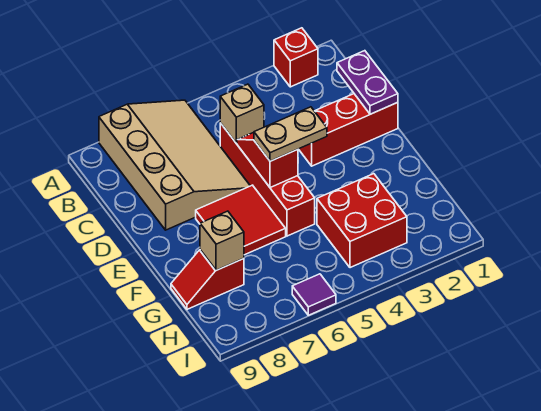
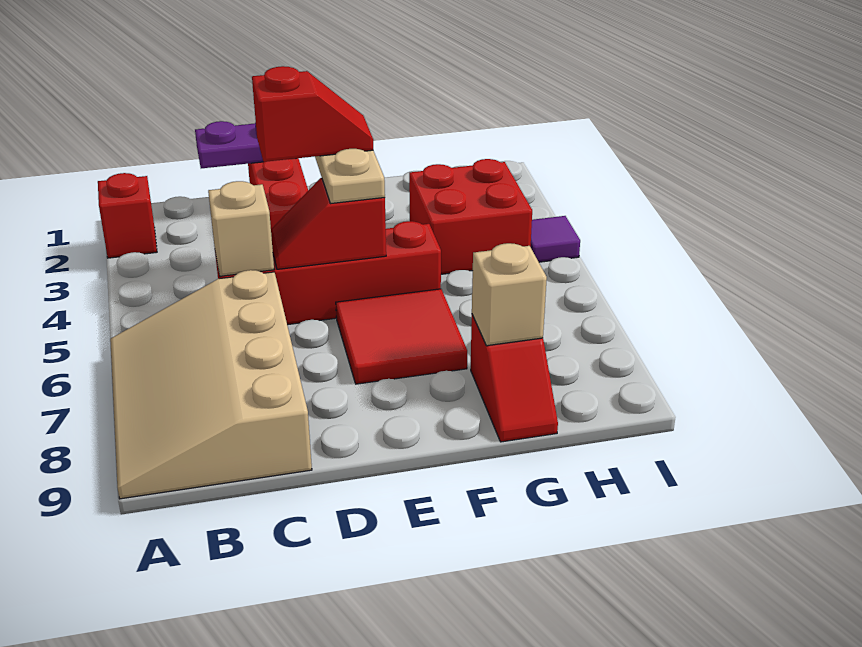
tan 3x4 slope [99,100,250,230] -> tan 3x4 slope turned to [110,270,312,499]
none -> red 1x2 slope [252,66,373,162]
purple 1x1 tile [292,274,336,315] -> purple 1x1 tile moved to [531,216,580,262]

